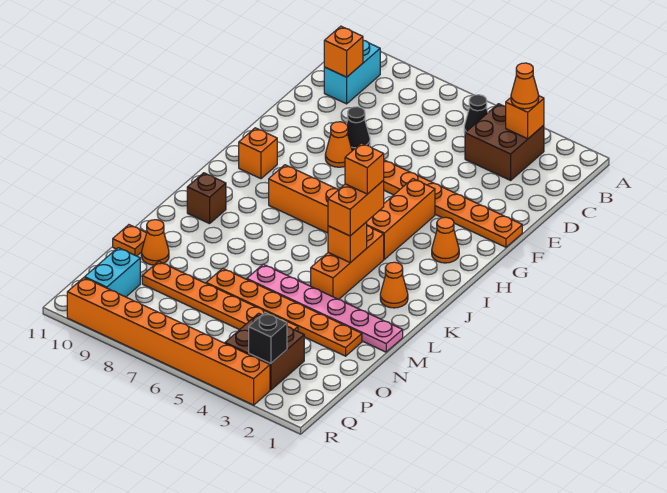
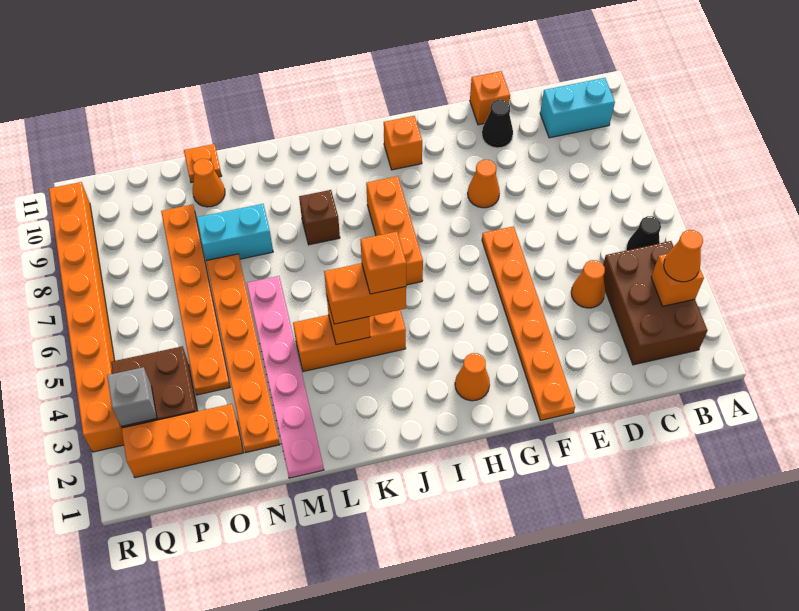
brown 2x2 brick [465,104,544,180] -> brown 2x3 brick [603,241,707,365]
orange 1x1 brick [324,26,363,77] -> orange 1x1 brick moved to [470,71,510,125]
black 1x1 cone [347,107,370,151] -> black 1x1 cone moved to [482,100,513,148]
orange 1x3 brick [367,179,435,259] -> orange 1x3 brick moved to [121,404,243,478]
orange 1x1 cone [380,262,408,308] -> orange 1x1 cone moved to [571,260,605,308]
brown 1x1 brick [187,173,226,224] -> brown 1x1 brick moved to [299,190,340,245]
cyan 1x2 brick [85,248,140,297] -> cyan 1x2 brick moved to [197,204,273,261]
black 1x1 brick [249,313,287,364] -> grey 1x1 brick [107,367,157,426]

